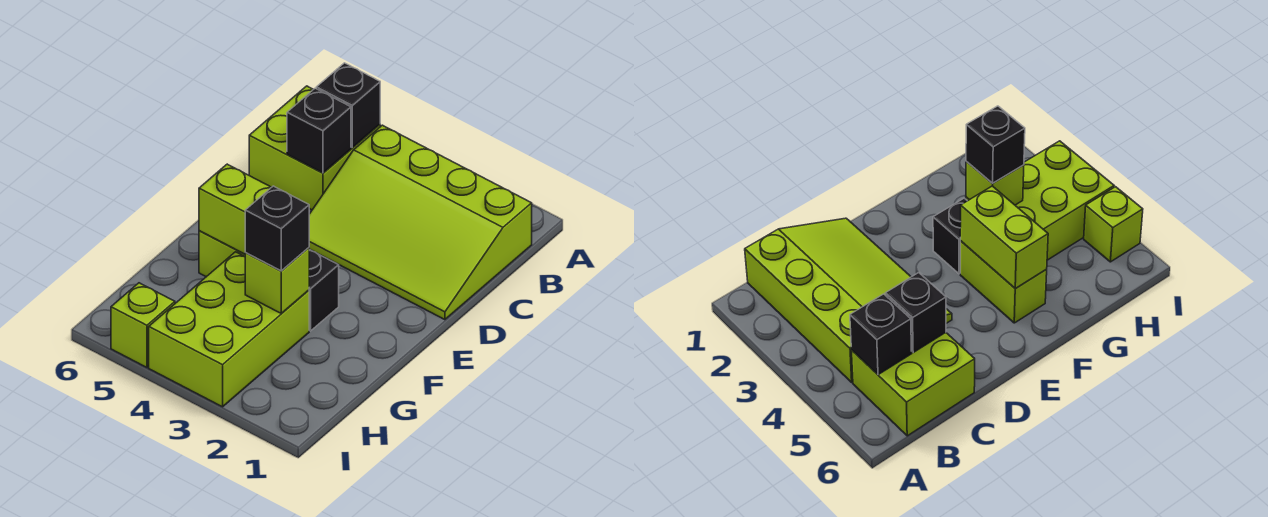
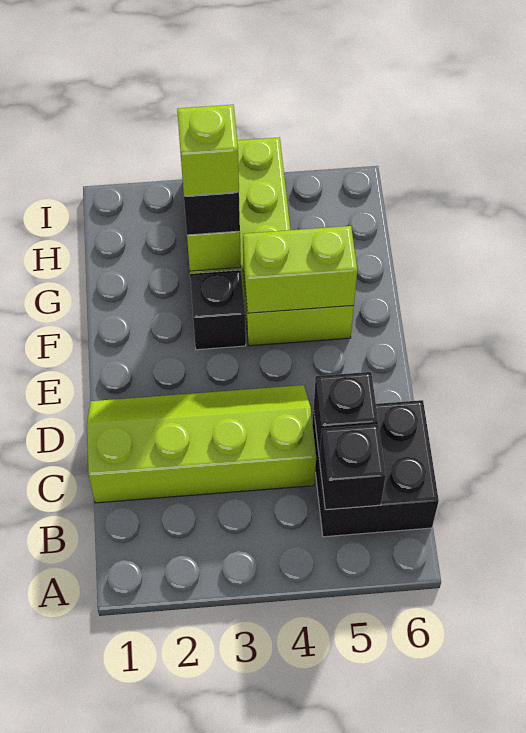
lime 3x4 slope [309,125,532,320] -> lime 2x4 slope [87,385,316,503]
lime 2x2 brick [249,86,380,210] -> black 2x2 brick [313,400,439,537]
lime 1x1 brick [111,283,175,367] -> lime 1x1 brick moved to [177,105,239,196]

